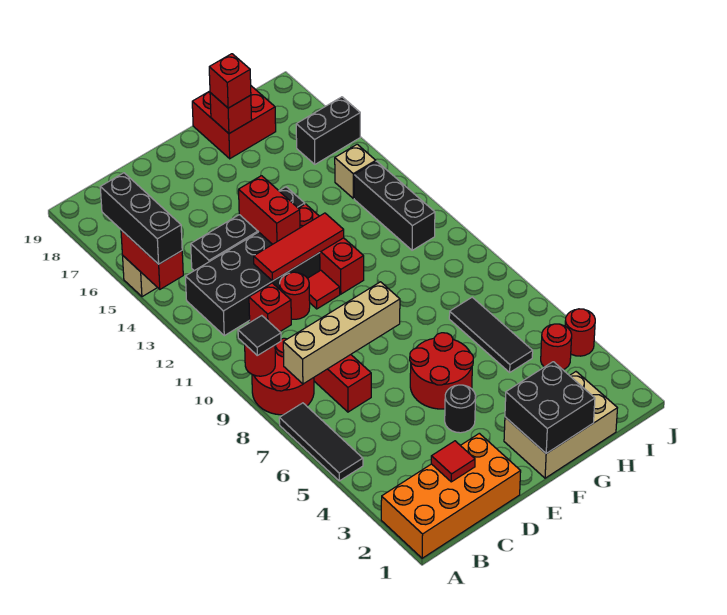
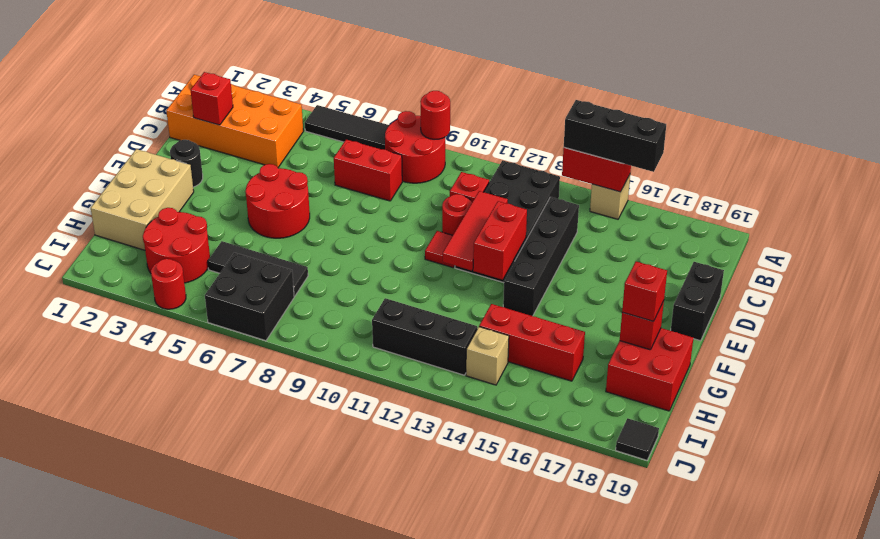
orange 2x4 brick [381,433,521,558] -> orange 2x4 brick turned to [166,75,303,167]
black 1x1 tile [238,316,281,355] -> black 1x1 tile moved to [616,418,659,460]
tan 1x4 brick [283,282,400,384] -> none
red 1x1 tile [431,441,475,482] -> red 1x1 brick [191,72,233,125]
black 1x1 round brick [445,385,476,433] -> black 1x1 round brick moved to [170,140,203,187]
red 1x2 brick [239,176,300,244] -> red 1x2 brick turned to [473,201,527,280]
black 2x2 brick [505,362,595,453] -> black 2x2 brick moved to [205,253,294,341]
red 1x3 brick [299,204,364,294] -> red 1x3 brick moved to [479,304,585,381]
red 1x1 round brick [541,324,572,370] -> red 2x2 round brick [143,208,210,283]
black 1x2 brick [296,97,360,164] -> black 1x2 brick moved to [671,262,724,341]

